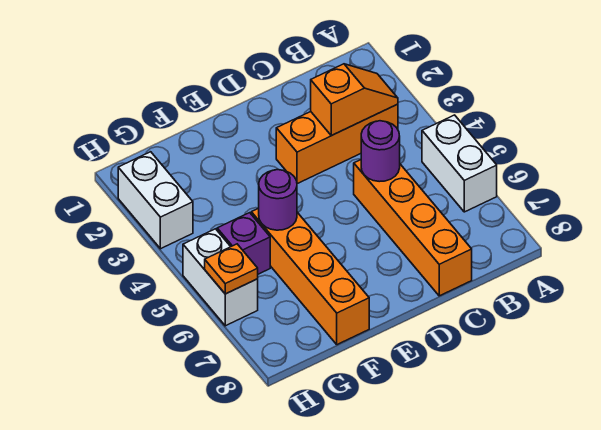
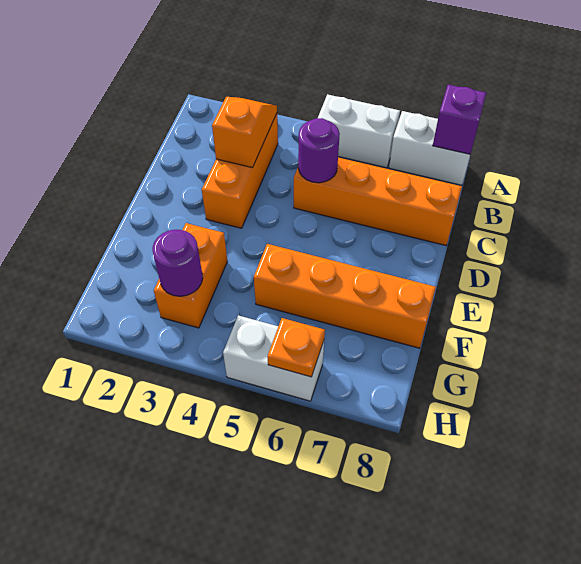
none -> orange 1x2 brick [154,223,227,328]
purple 1x1 round brick [259,170,297,230] -> purple 1x1 round brick moved to [153,230,203,296]
purple 1x1 brick [217,213,270,274] -> purple 1x1 brick moved to [433,85,486,154]
white 1x2 brick [118,152,193,249] -> white 1x2 brick moved to [389,111,470,185]

